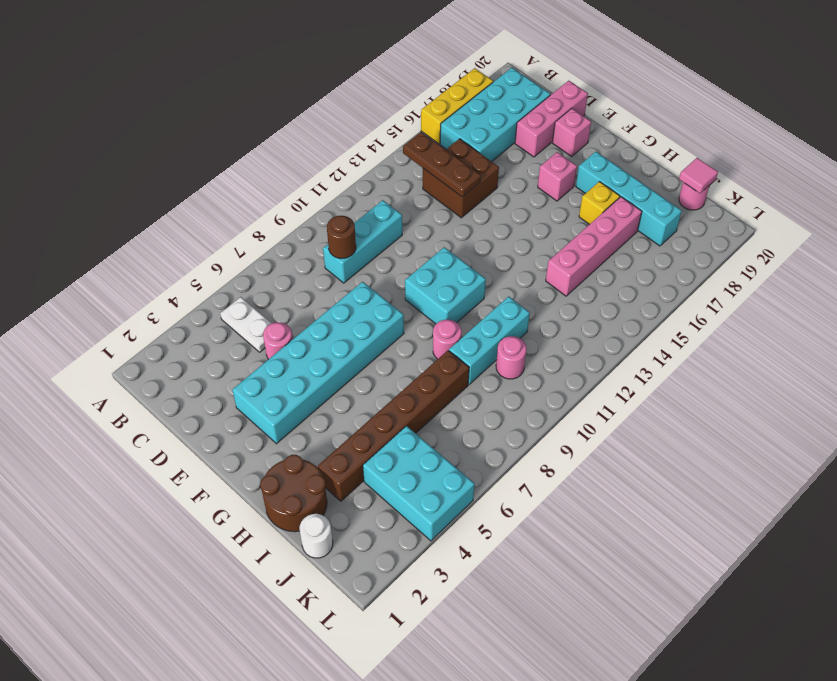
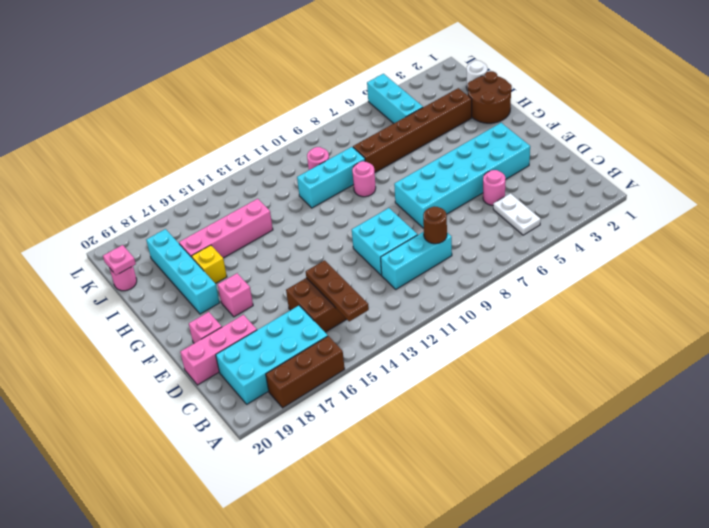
yellow 1x3 brick [421,68,493,144] -> brown 1x3 brick [266,336,345,408]
cyan 2x2 brick [405,247,486,324] -> cyan 2x2 brick moved to [352,208,418,275]
cyan 2x3 brick [363,426,475,541] -> cyan 1x3 brick [367,74,423,123]
pink 1x1 tile [679,158,718,193] -> pink 1x1 plate [103,245,136,275]

